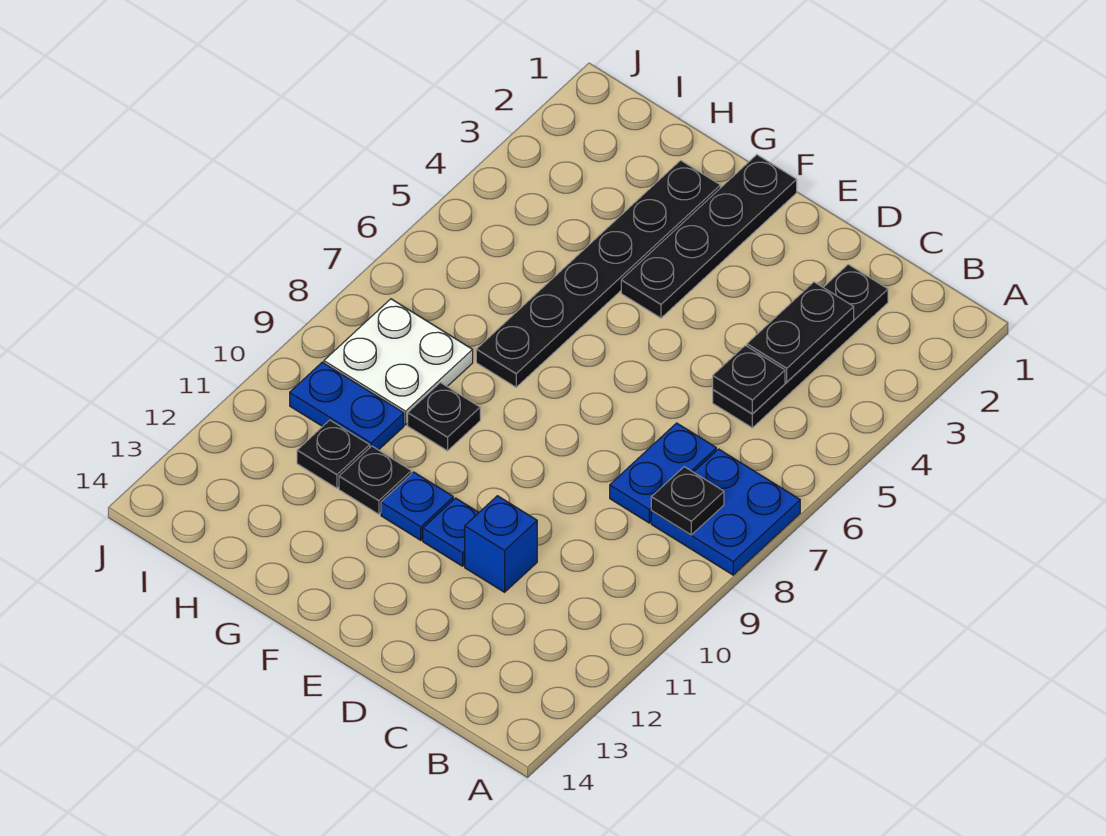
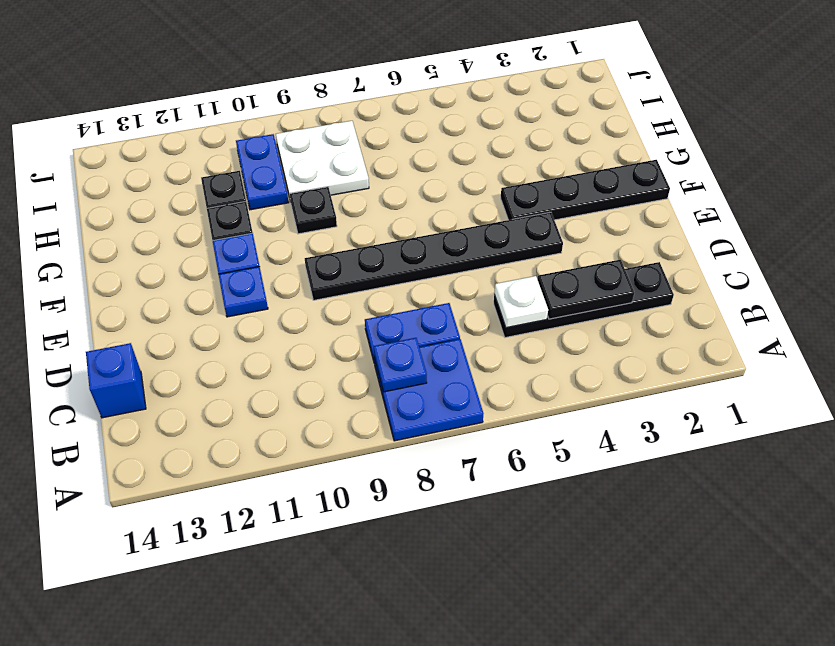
black 1x1 plate [651,467,724,535] -> blue 1x1 plate [374,338,427,392]
black 1x1 plate [713,345,785,414] -> white 1x1 plate [494,276,548,328]
blue 1x1 brick [465,496,537,592] -> blue 1x1 brick moved to [86,343,146,418]
black 1x6 plate [476,160,720,387] -> black 1x6 plate moved to [305,212,563,300]

